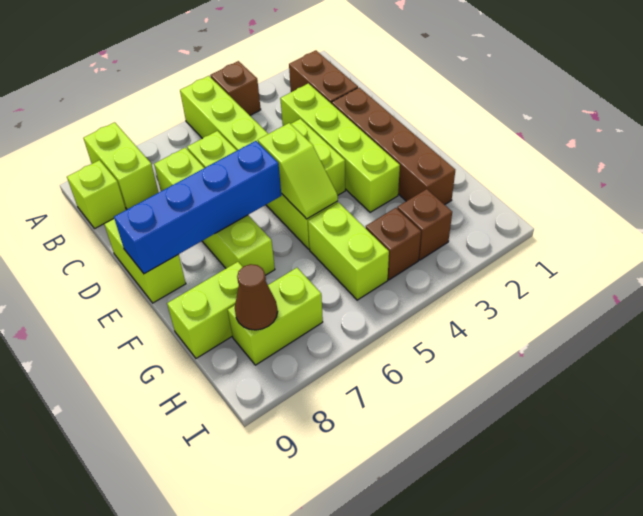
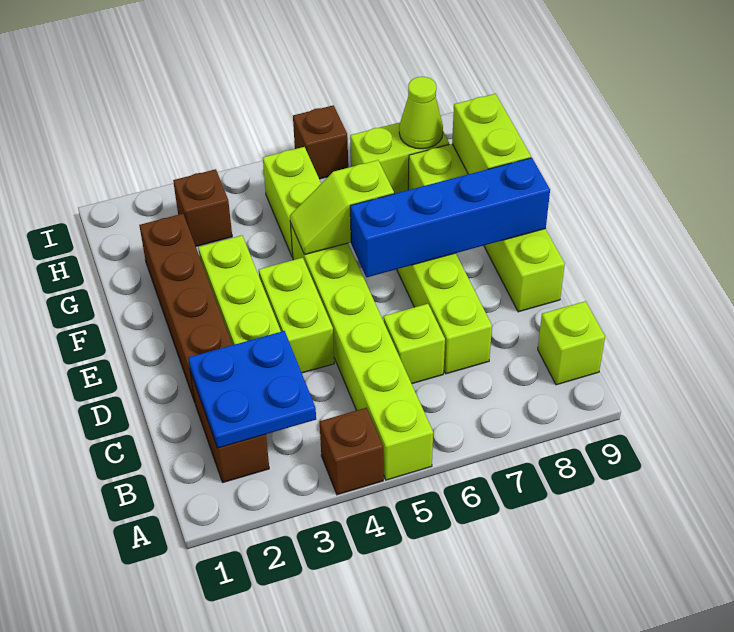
lime 1x2 brick [83,122,159,209] -> lime 1x2 brick moved to [452,94,531,174]
none -> blue 2x2 plate [188,331,316,448]
lime 1x2 slope [258,123,338,219] -> lime 1x2 slope turned to [290,160,394,255]
brown 1x1 brick [366,208,421,280] -> brown 1x1 brick moved to [293,105,348,179]
brown 1x1 cone [235,264,278,330] -> lime 1x1 cone [399,77,443,149]

